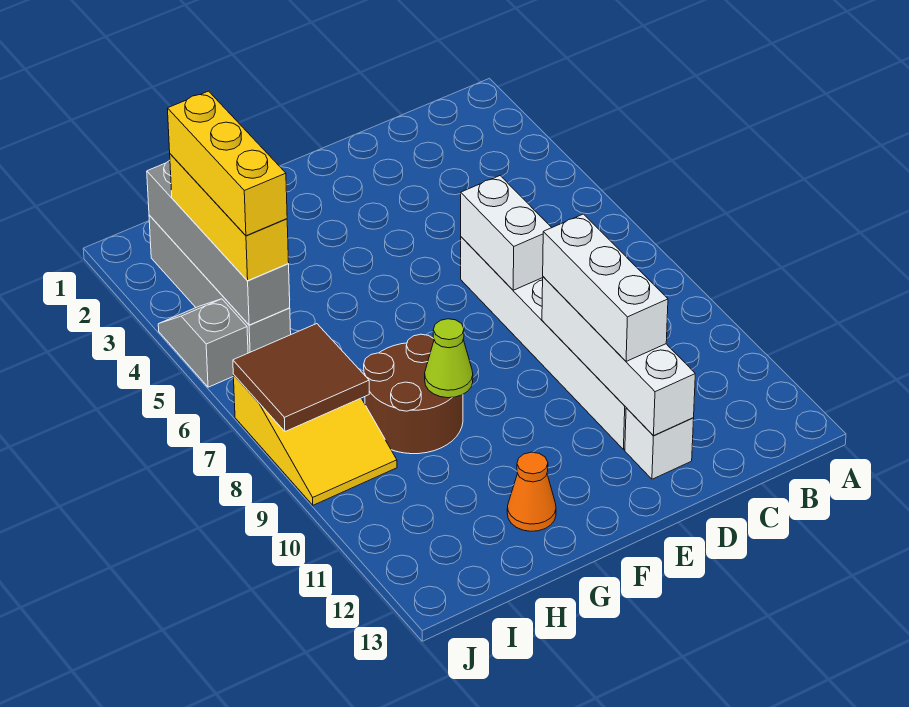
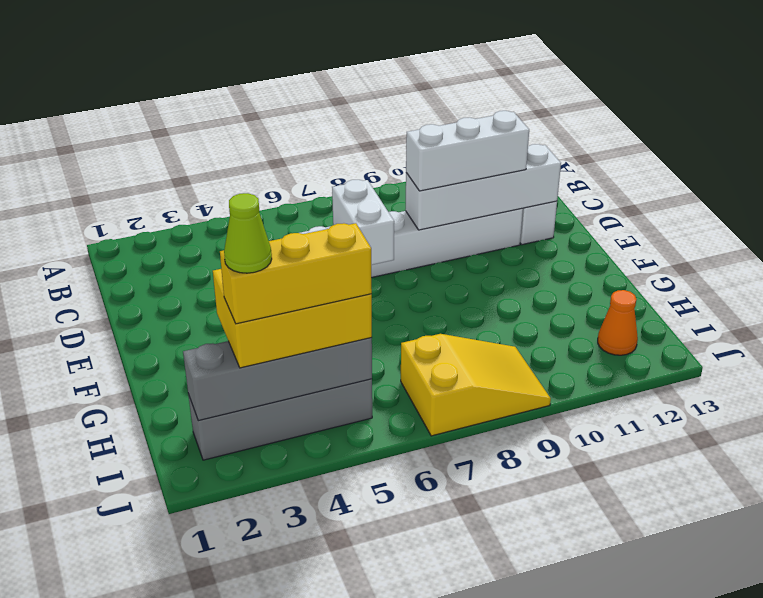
white 1x2 brick [461,176,552,290] -> white 1x2 brick turned to [332,180,394,265]
brown 2x2 round brick [364,334,463,454] -> none
lime 1x1 cone [425,319,473,398] -> lime 1x1 cone moved to [224,193,272,273]
orange 1x1 cone [507,452,556,531] -> orange 1x1 cone moved to [598,290,638,355]
yellow 1x3 brick [170,154,289,281] -> yellow 2x3 brick [213,269,372,368]
brown 2x2 tile [233,324,369,432] -> none
grey 1x2 slope [158,299,248,387] -> none

